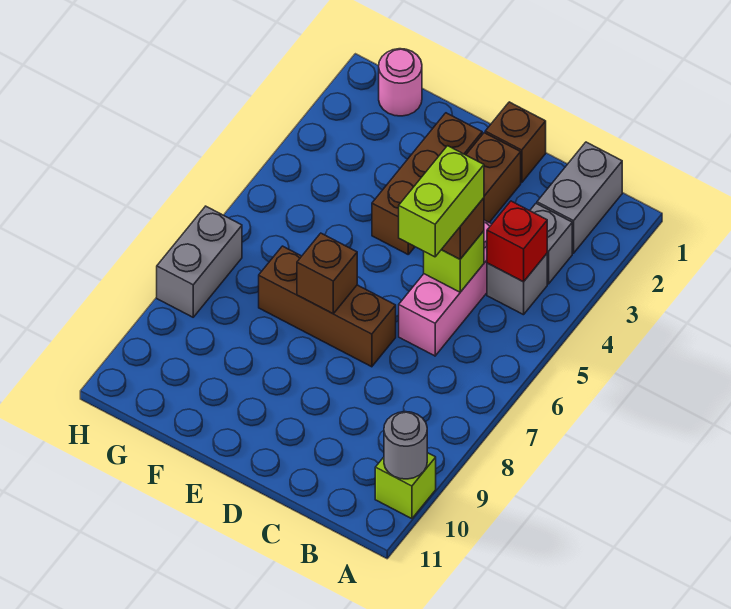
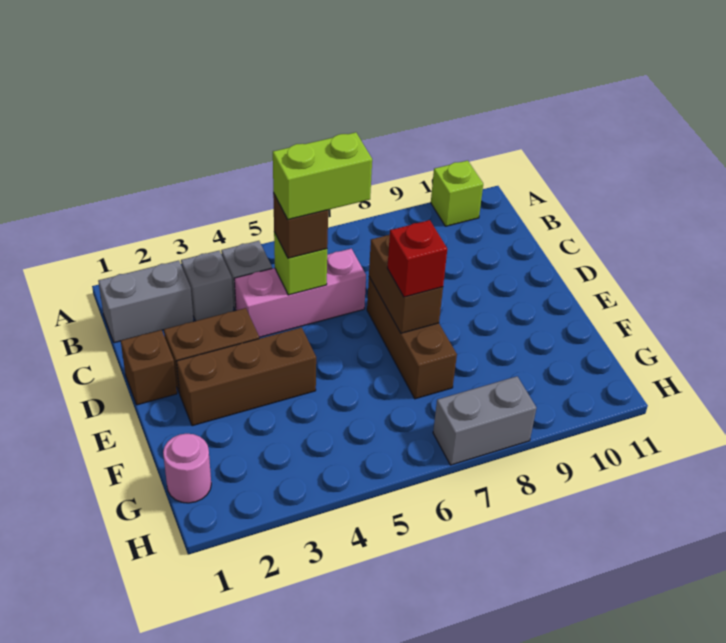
grey 1x1 round brick [384,412,427,479] -> none
red 1x1 brick [487,201,547,282] -> red 1x1 brick moved to [387,220,447,297]
brown 1x1 brick [297,233,357,314] -> brown 1x2 brick [369,235,443,333]

